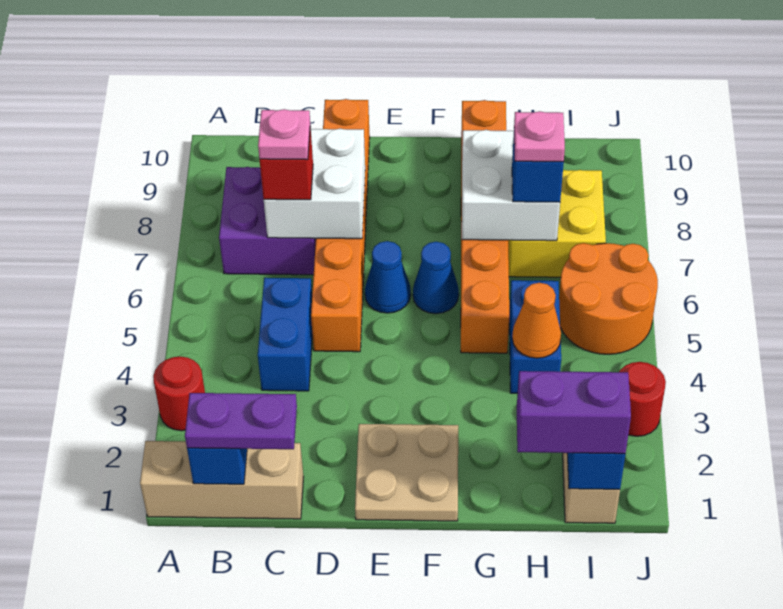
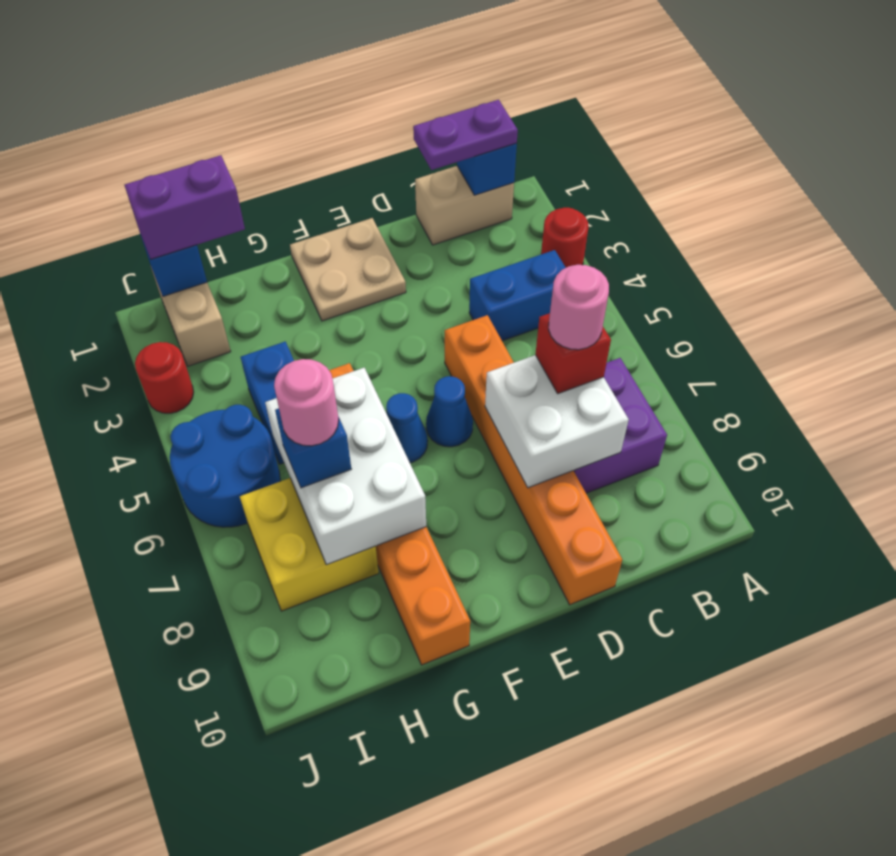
tan 1x3 brick [140,441,303,519] -> tan 1x2 brick [415,166,514,245]
blue 1x2 brick [258,278,312,391] -> blue 1x2 brick turned to [469,250,566,341]
pink 1x1 plate [258,109,310,160] -> pink 1x1 round brick [549,265,609,350]
white 2x2 brick [462,130,560,241] -> white 2x3 brick [265,368,426,565]
orange 1x1 cone [512,283,561,358] -> none
pink 1x1 plate [514,111,565,162] -> pink 1x1 round brick [274,359,339,446]
orange 2x2 round brick [559,243,658,354] -> blue 2x2 round brick [170,405,280,527]

